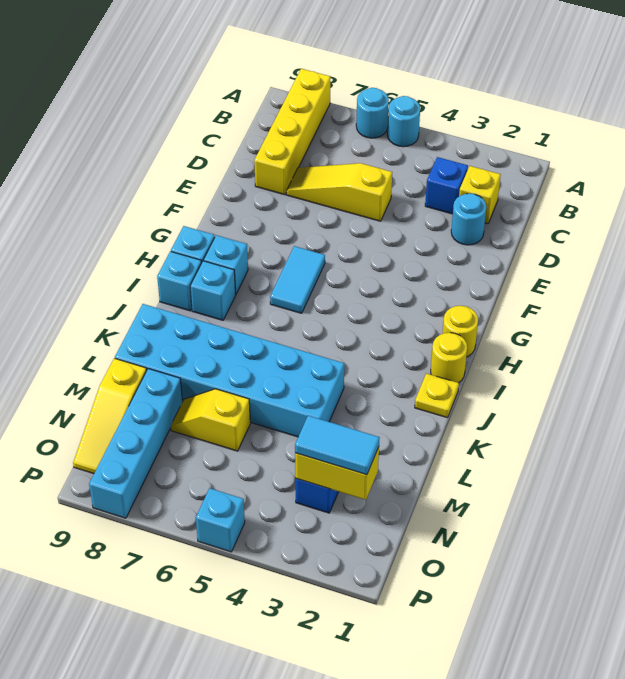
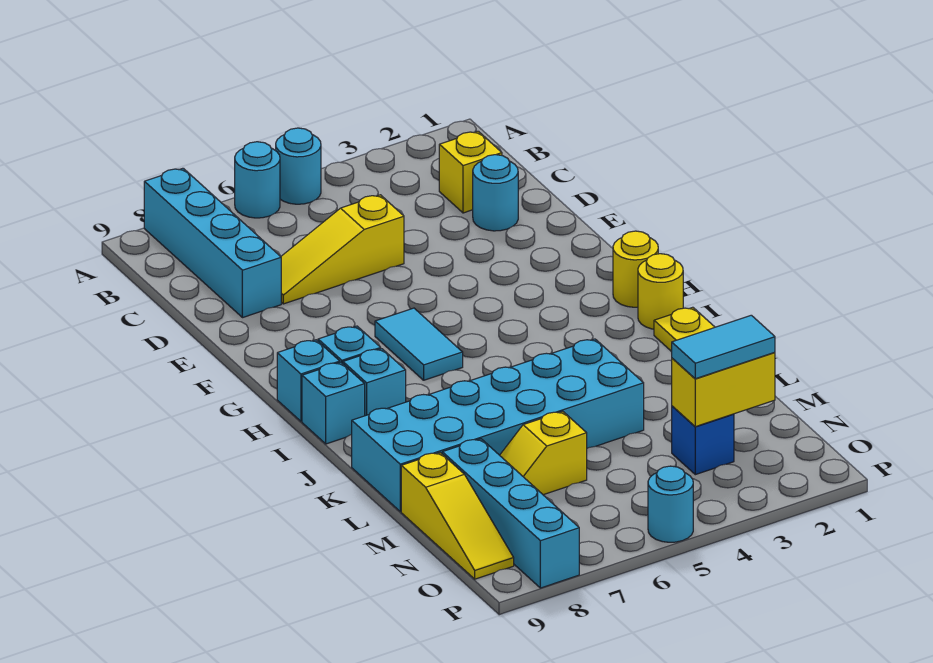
yellow 1x4 brick [254,69,330,195] -> cyan 1x4 brick [144,168,281,318]
blue 1x1 brick [425,157,468,214] -> none
cyan 1x1 brick [196,488,245,552] -> cyan 1x1 round brick [648,466,693,542]

